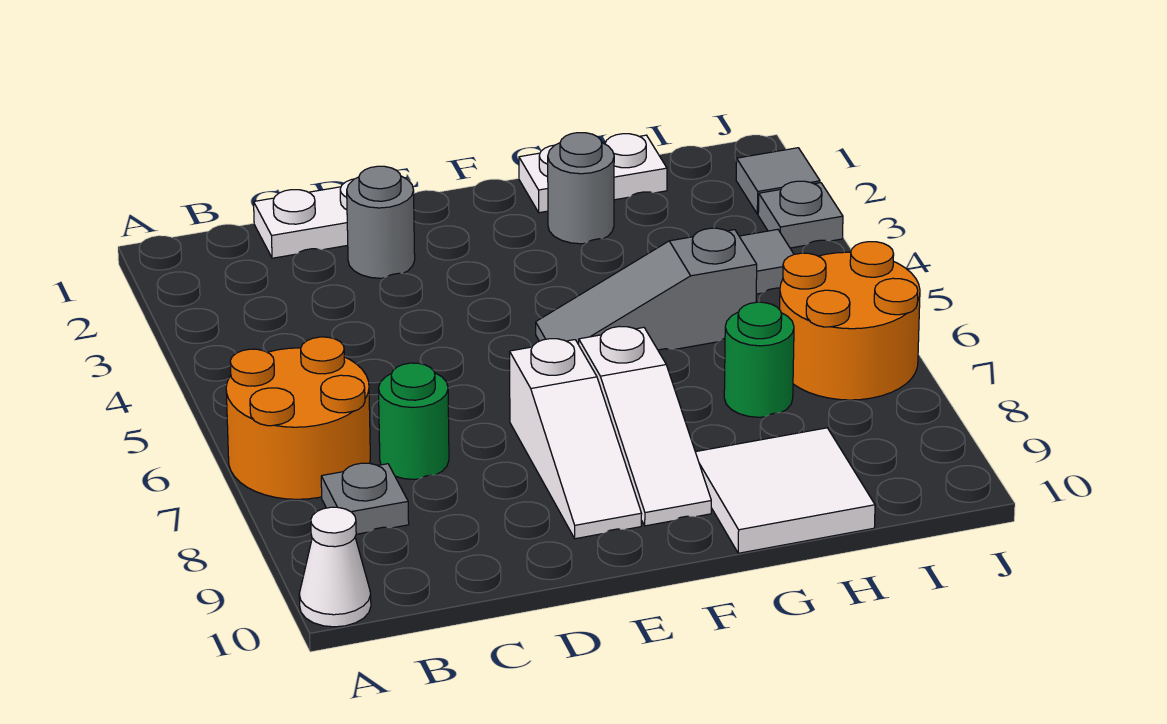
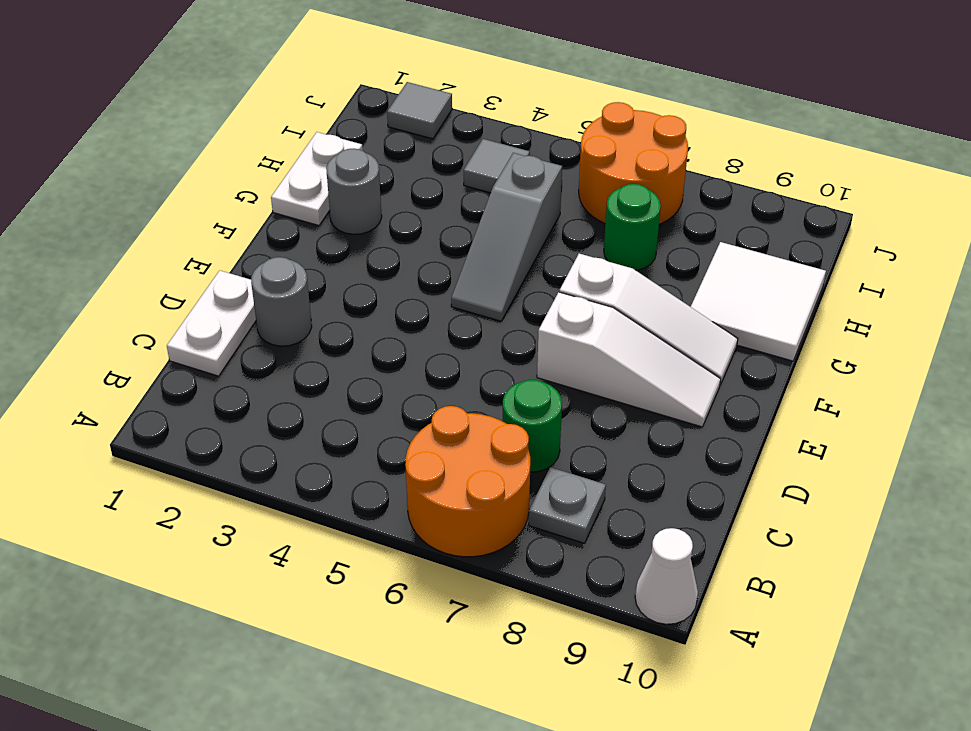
grey 1x1 plate [758,181,843,248] -> none

